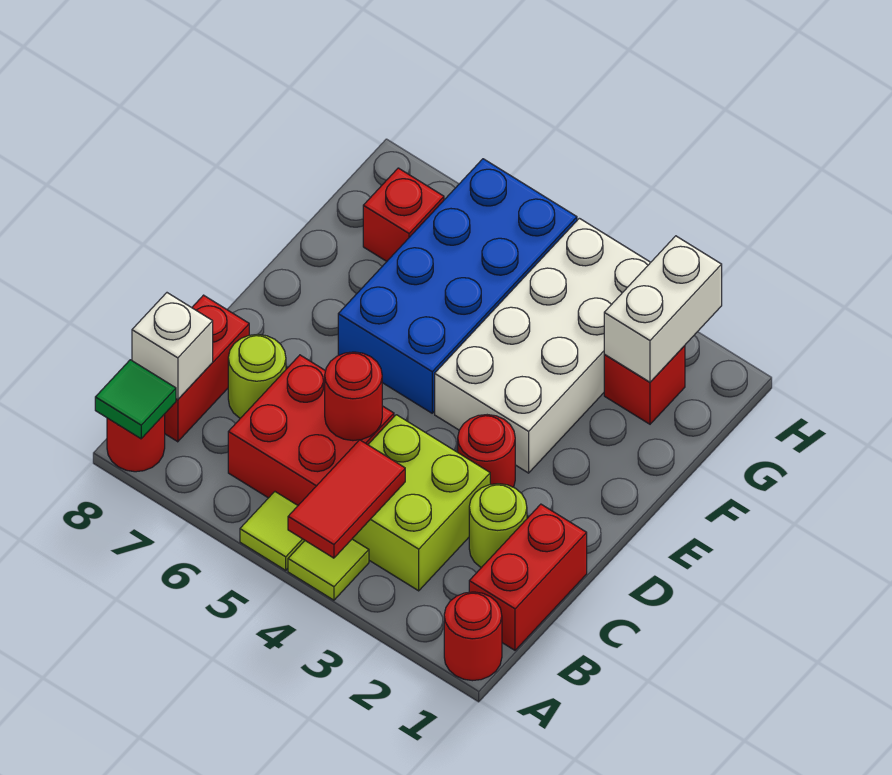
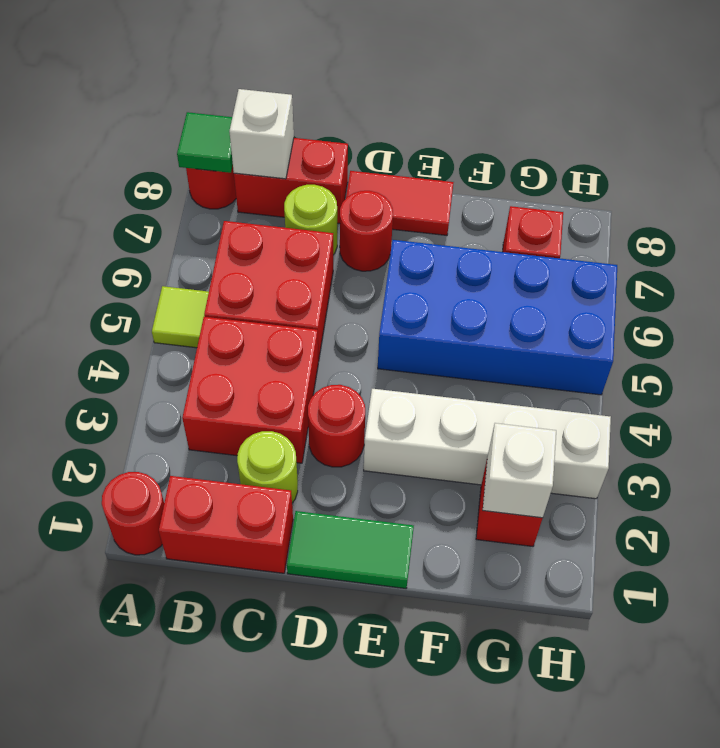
lime 1x1 tile [288,539,369,600] -> none
red 1x2 tile [288,440,405,558] -> red 1x2 tile moved to [346,171,454,235]
lime 2x2 brick [353,415,490,591] -> red 2x2 brick [182,317,318,463]
red 1x1 round brick [325,352,382,441] -> red 1x1 round brick moved to [340,191,393,271]
none -> green 1x2 tile [287,511,414,588]
white 2x4 brick [435,218,651,473] -> white 1x4 brick [364,389,611,499]
white 1x2 brick [604,236,722,382] -> white 1x1 brick [483,423,556,518]

